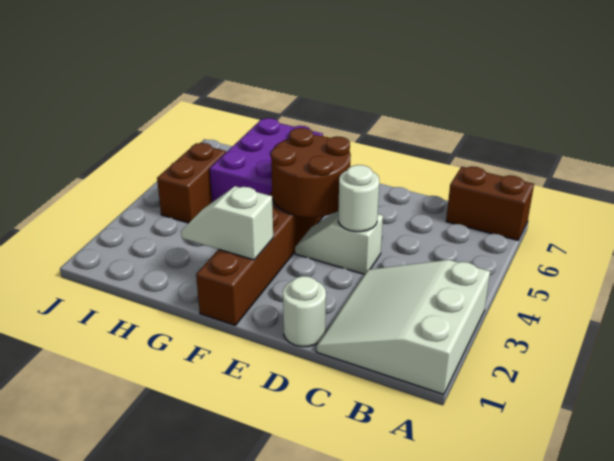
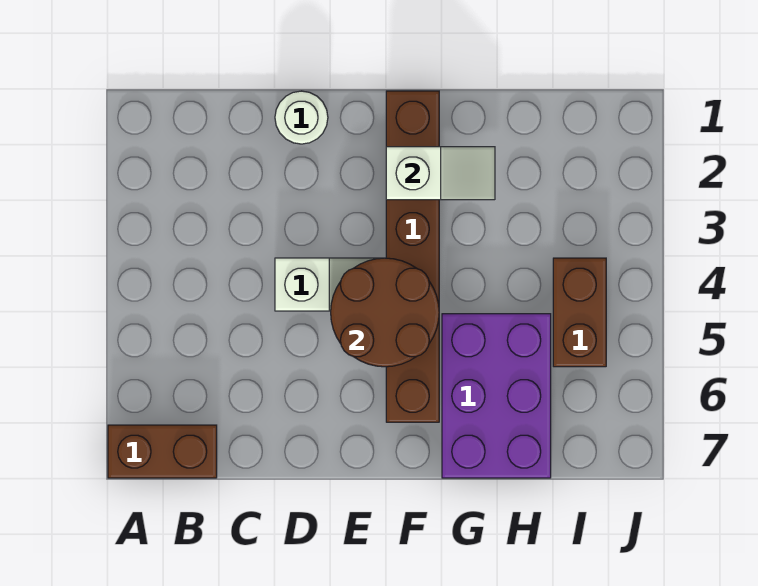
white 3x3 slope [316,260,490,395] -> none
white 1x1 round brick [338,165,379,232] -> none

